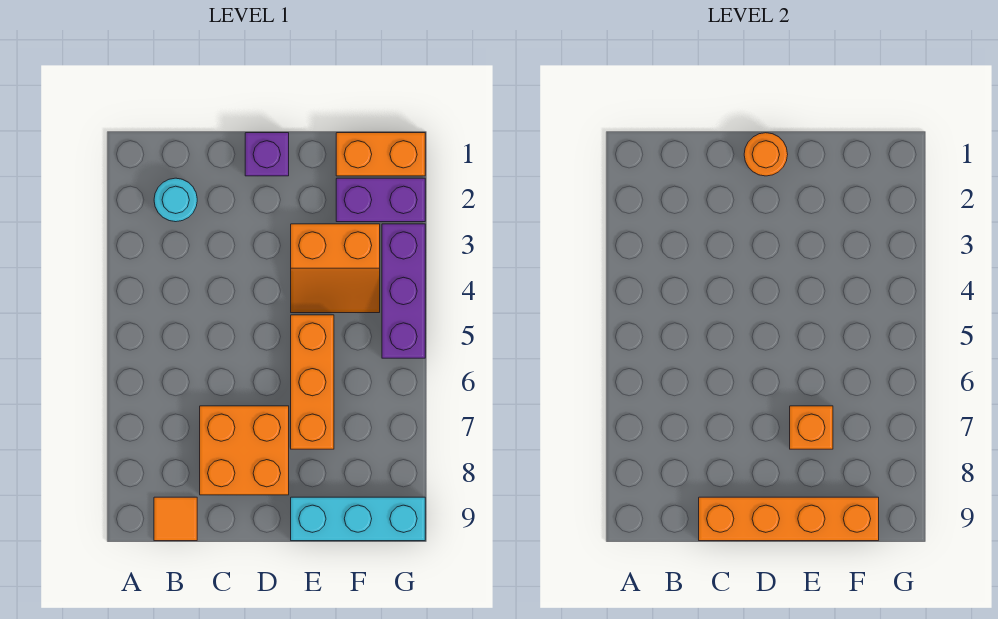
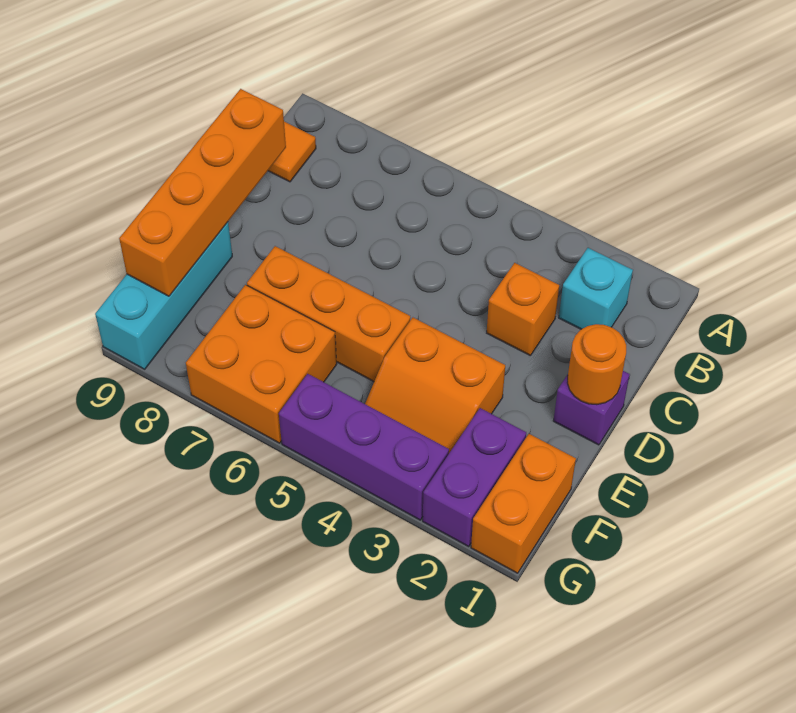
cyan 1x1 round brick [154,178,197,222] -> cyan 1x1 brick [559,248,633,329]
orange 2x2 brick [200,406,289,495] -> orange 2x2 brick moved to [186,285,337,443]
orange 2x2 slope [291,224,380,313] -> orange 2x2 slope turned to [365,318,505,453]
orange 1x1 brick [790,406,833,449] -> orange 1x1 brick moved to [487,263,559,356]

